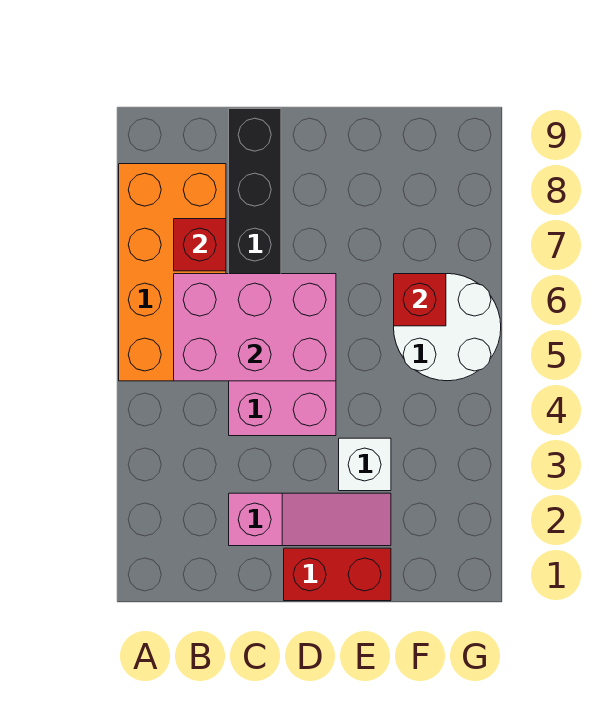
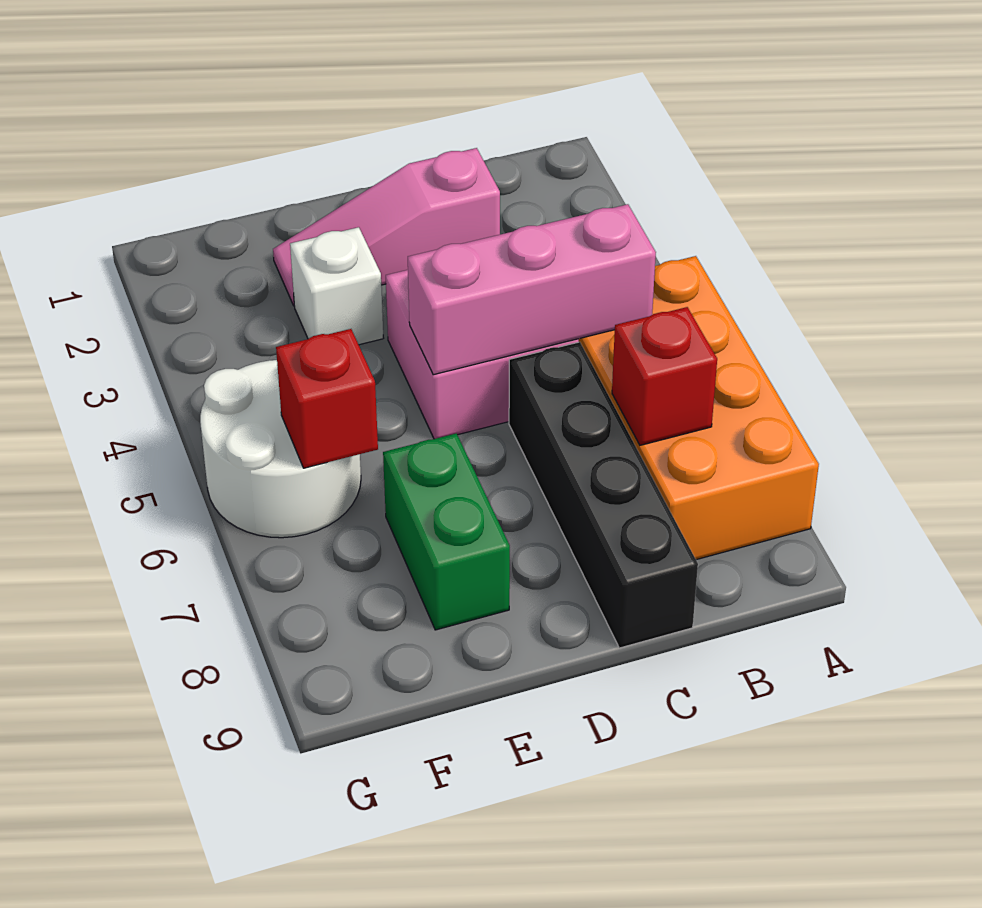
pink 2x3 brick [174,274,336,381] -> pink 1x3 brick [408,204,656,375]
red 1x2 brick [284,548,391,601] -> none
none -> green 1x2 brick [383,433,510,630]

